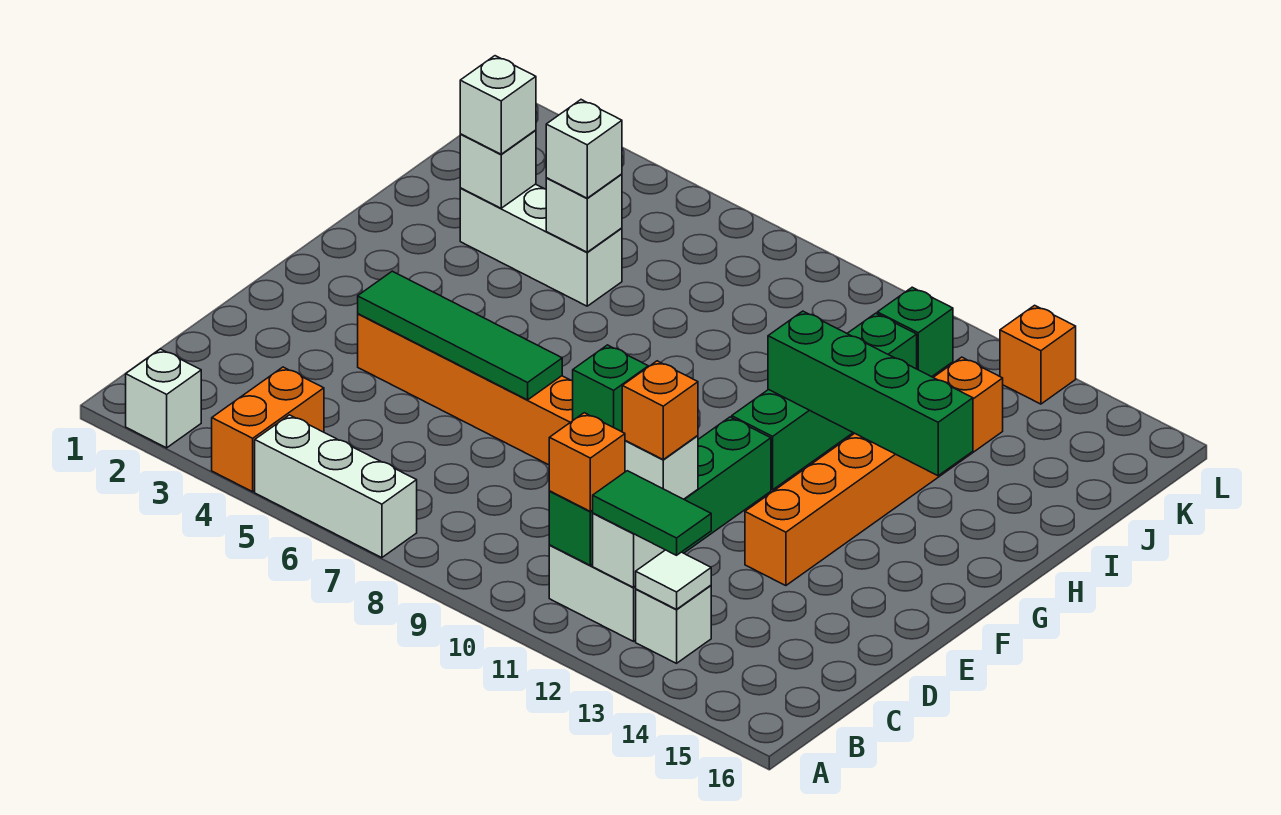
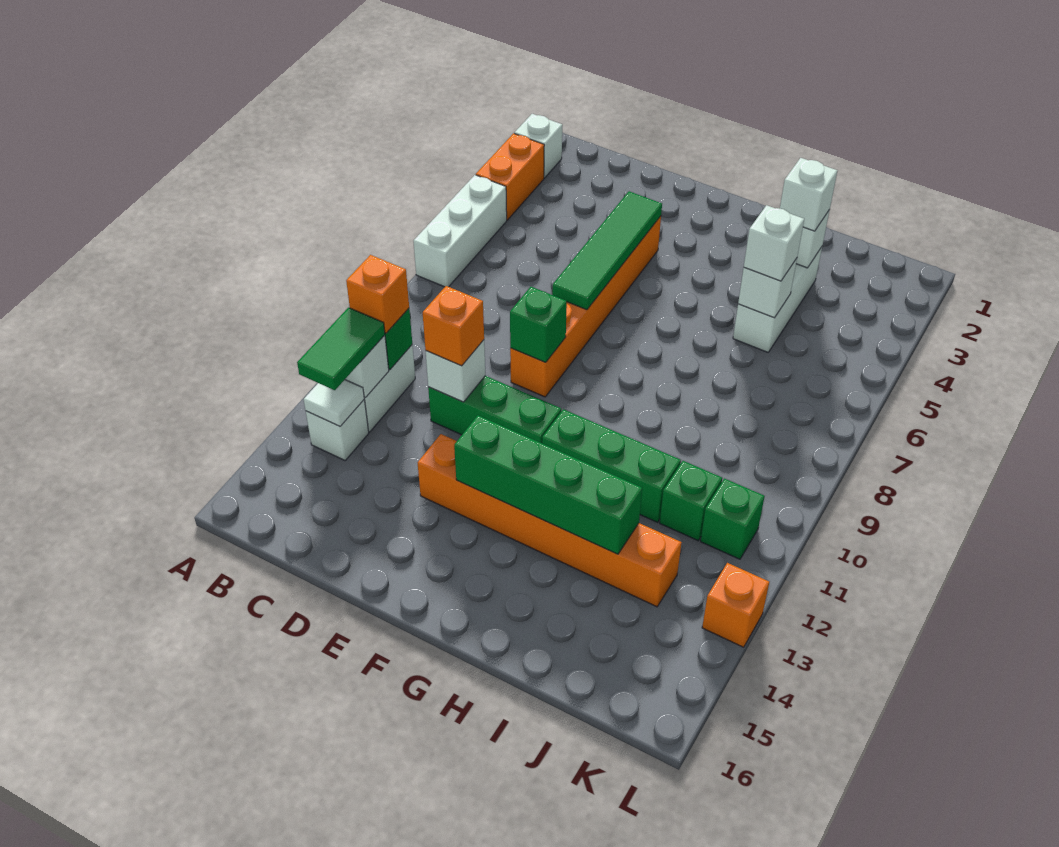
orange 1x2 brick [212,367,324,492] -> orange 1x2 brick turned to [476,133,544,220]
green 1x4 brick [768,311,973,476] -> green 1x4 brick turned to [454,415,642,554]

